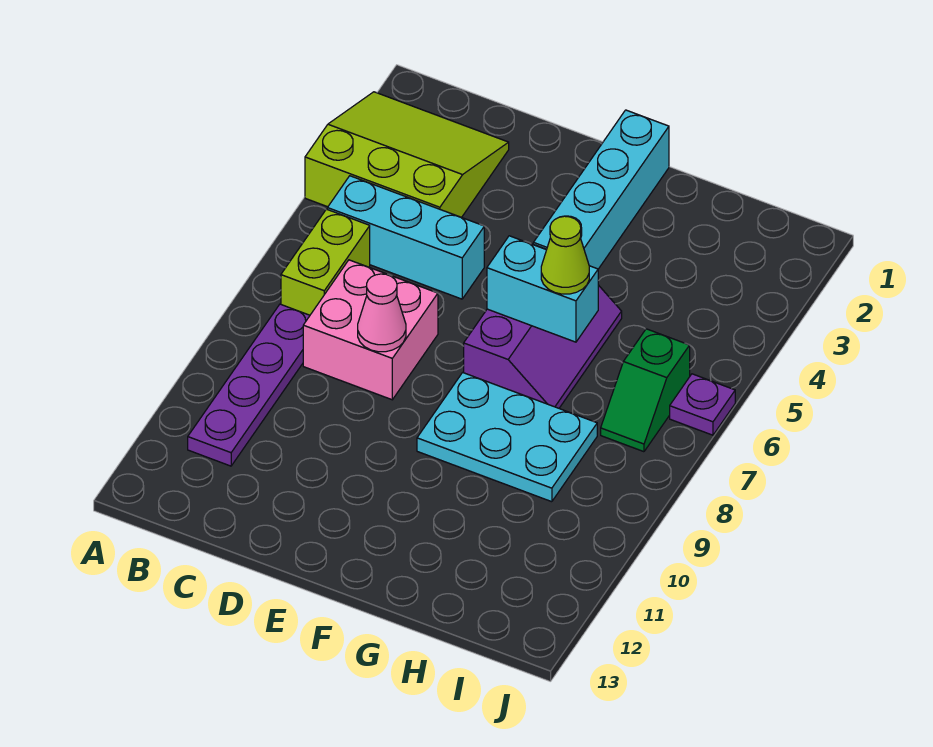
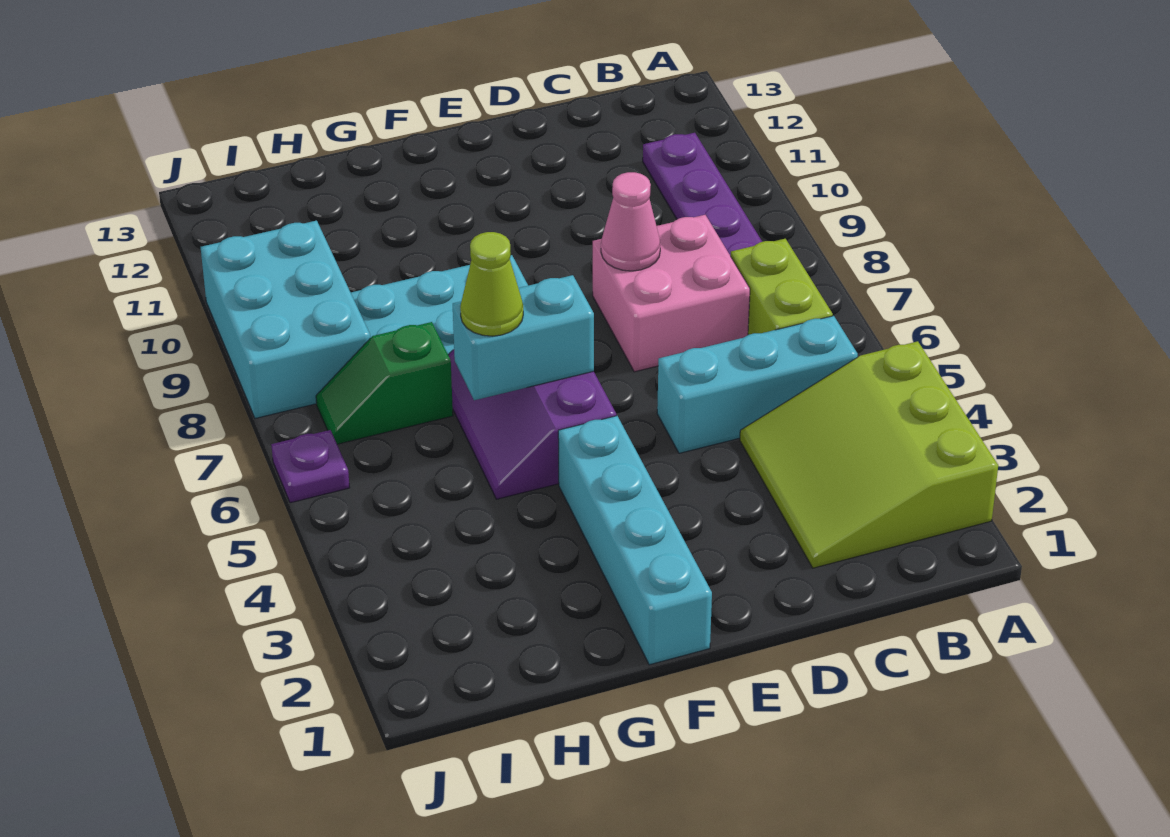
lime 3x3 slope [305,92,509,217] -> lime 3x3 slope turned to [740,341,998,568]
green 1x2 slope [601,329,690,452] -> green 1x2 slope turned to [316,322,453,444]
none -> cyan 2x3 brick [201,221,370,418]

